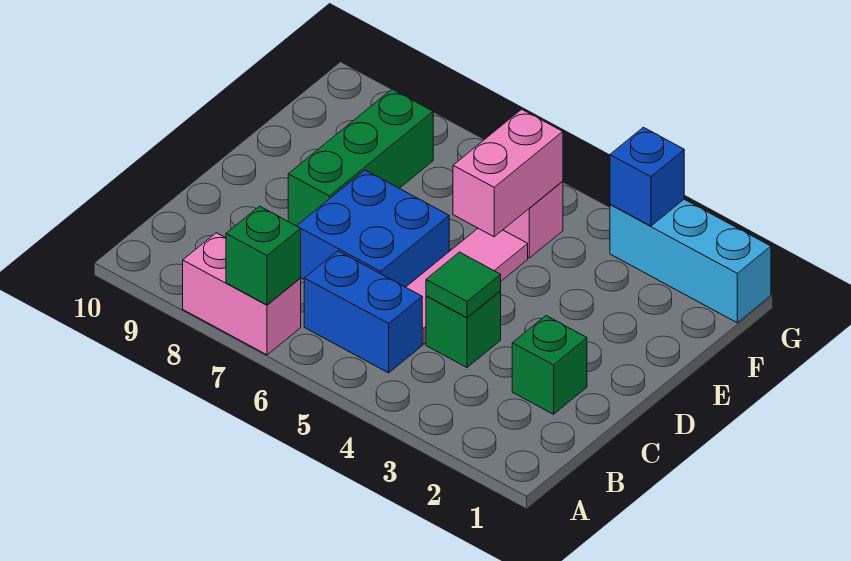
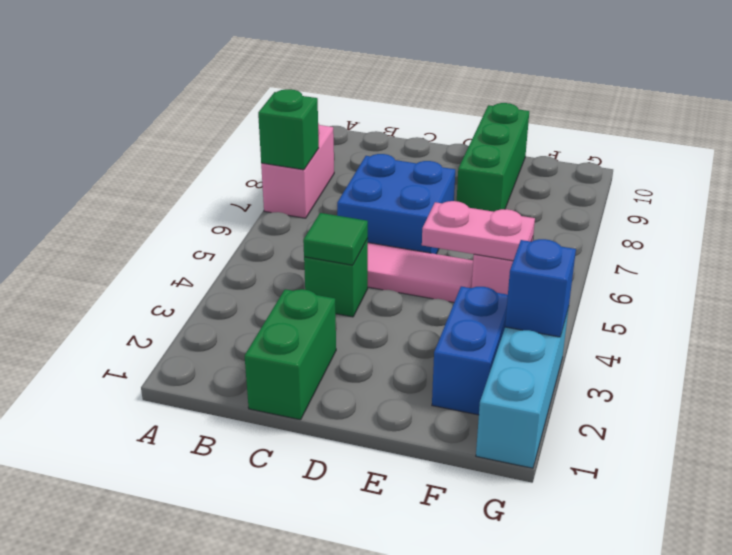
blue 1x2 brick [304,251,422,373] -> blue 1x2 brick moved to [432,286,508,415]
green 1x1 brick [512,316,587,414] -> green 1x2 brick [245,289,336,420]
green 1x3 brick [288,89,433,226] -> green 1x3 brick turned to [457,103,529,212]
pink 1x2 brick [453,109,563,237] -> pink 1x2 plate [422,201,535,261]

